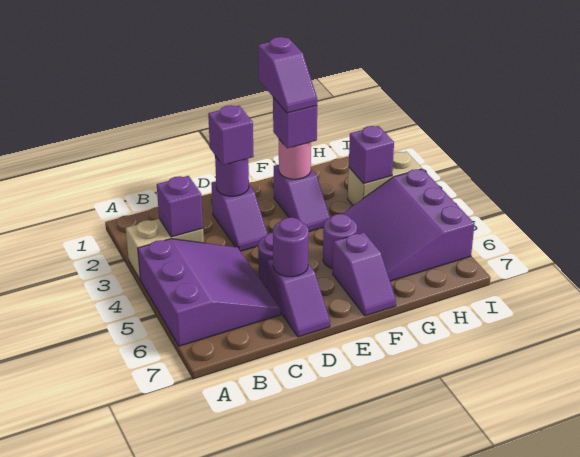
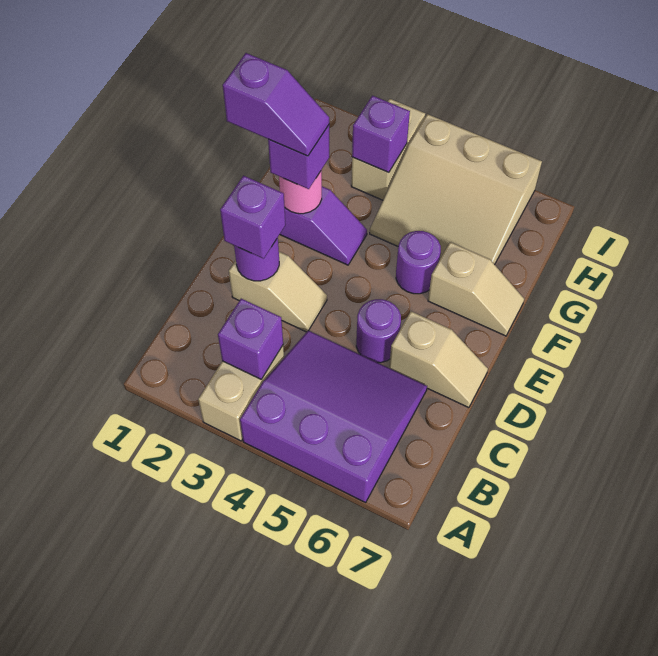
purple 1x2 slope [211,181,268,251] -> tan 1x2 slope [229,252,327,332]
purple 1x2 slope [267,259,330,337] -> tan 1x2 slope [389,311,488,408]
purple 1x1 round brick [273,217,309,277] -> none
purple 1x2 slope [333,232,396,316] -> tan 1x2 slope [428,242,524,336]
purple 3x3 slope [342,169,474,281] -> tan 3x3 slope [370,114,542,264]

